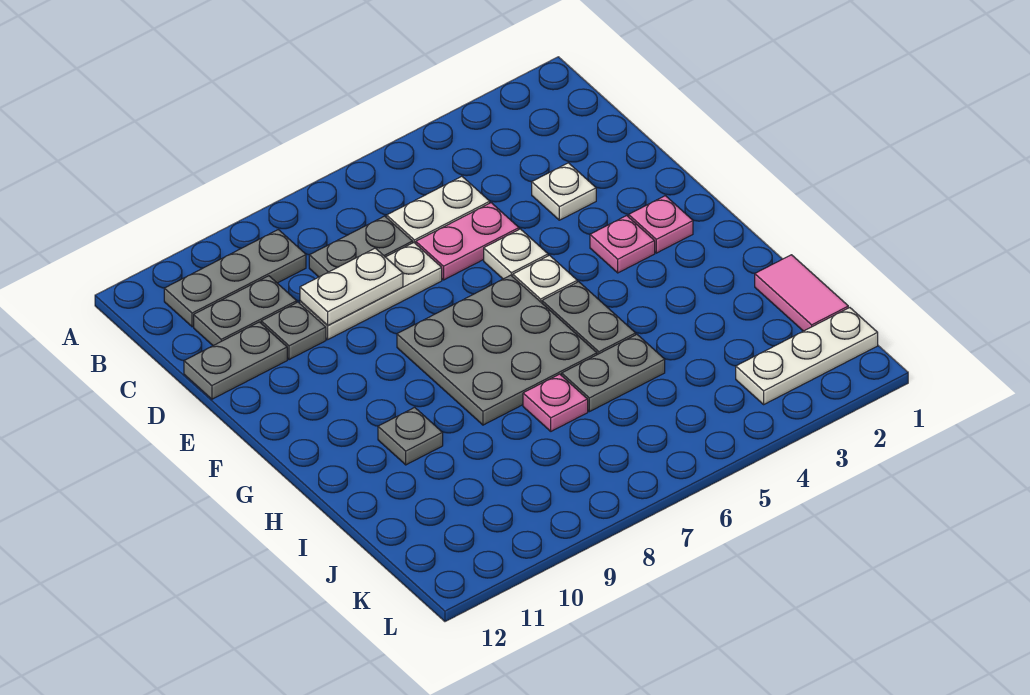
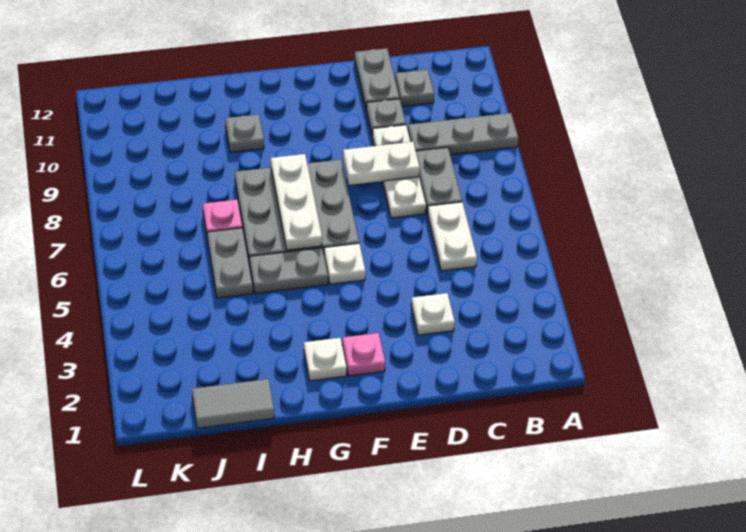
grey 1x3 plate [164,230,306,327] -> grey 1x3 plate turned to [408,113,518,155]
grey 1x2 plate [194,276,297,346] -> grey 1x1 plate [395,70,434,106]
pink 1x2 plate [416,203,519,280] -> none
white 1x2 plate [300,248,403,326] -> white 1x2 plate turned to [343,142,420,185]
white 1x1 plate [484,229,548,279] -> white 1x1 plate moved to [304,338,347,381]
pink 1x1 plate [590,216,655,273] -> none
pink 1x2 tile [755,255,848,331] -> grey 1x2 tile [192,379,274,428]
white 1x3 plate [736,308,878,404] -> white 1x3 plate moved to [271,154,322,250]

